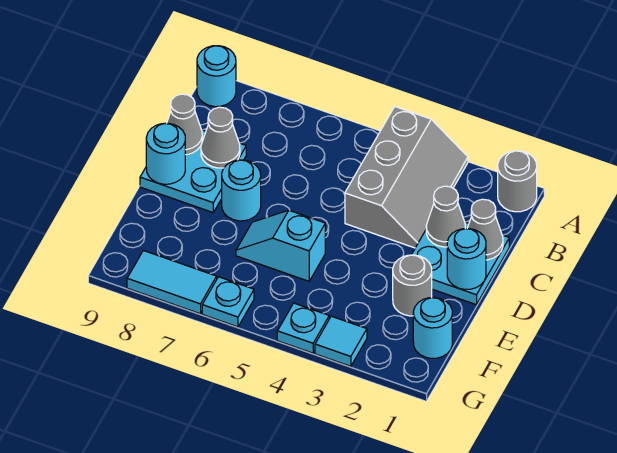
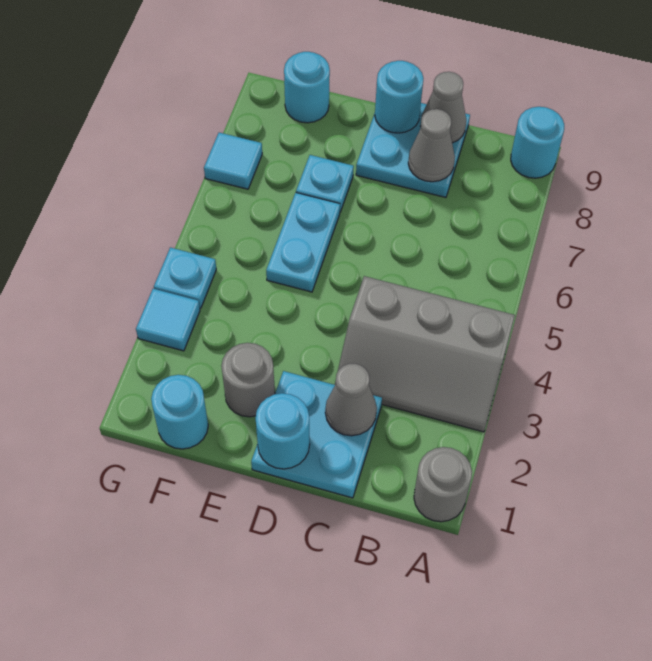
grey 1x1 cone [467,199,503,260] -> none
cyan 1x1 round brick [222,160,261,221] -> cyan 1x1 round brick moved to [284,52,330,123]
cyan 1x2 slope [236,210,325,281] -> cyan 1x2 plate [266,193,340,292]
cyan 1x1 plate [202,277,254,327] -> cyan 1x1 plate moved to [296,155,354,212]
cyan 1x2 tile [127,250,217,314] -> cyan 1x1 tile [204,133,262,189]

